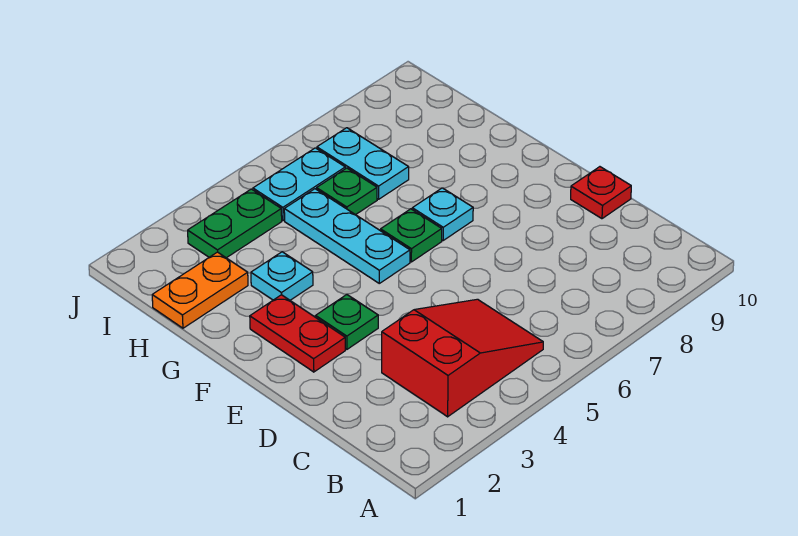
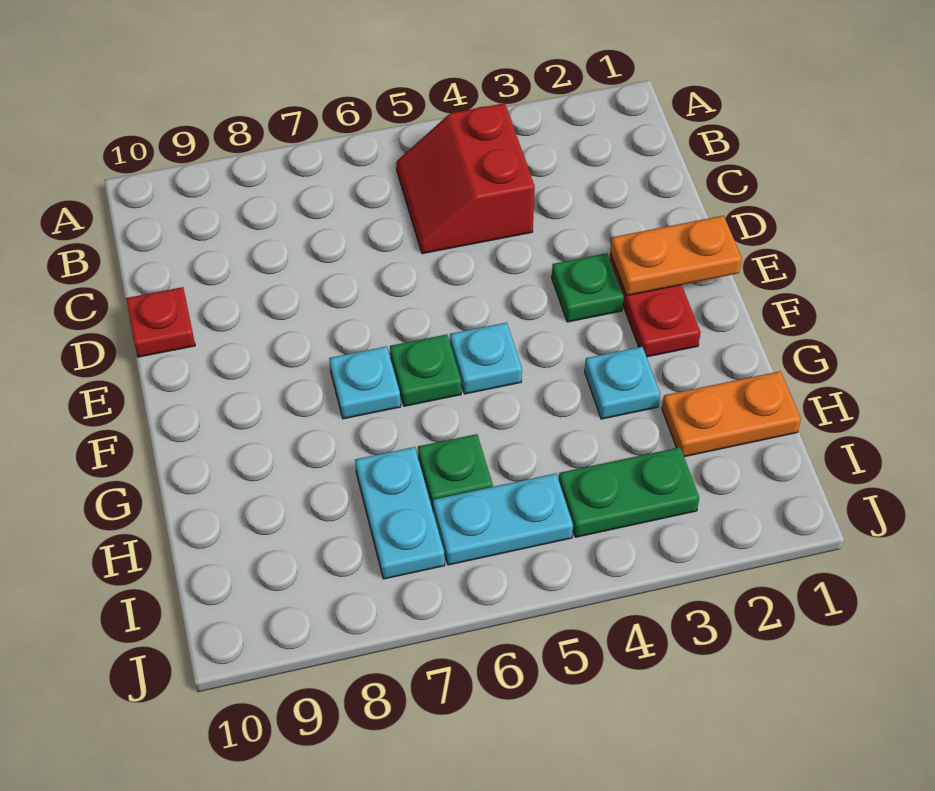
red 2x3 slope [382,299,543,417] -> red 2x2 slope [396,103,535,254]
none -> orange 1x2 plate [610,216,742,296]
cyan 1x3 plate [284,189,410,283] -> cyan 1x1 plate [450,323,522,394]

